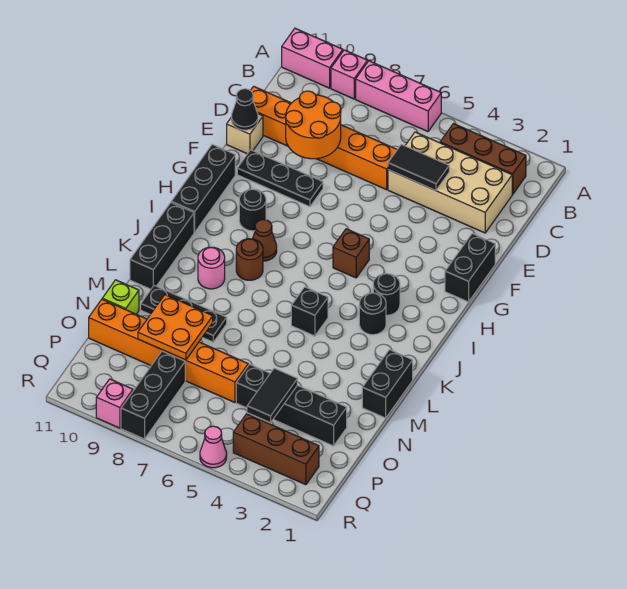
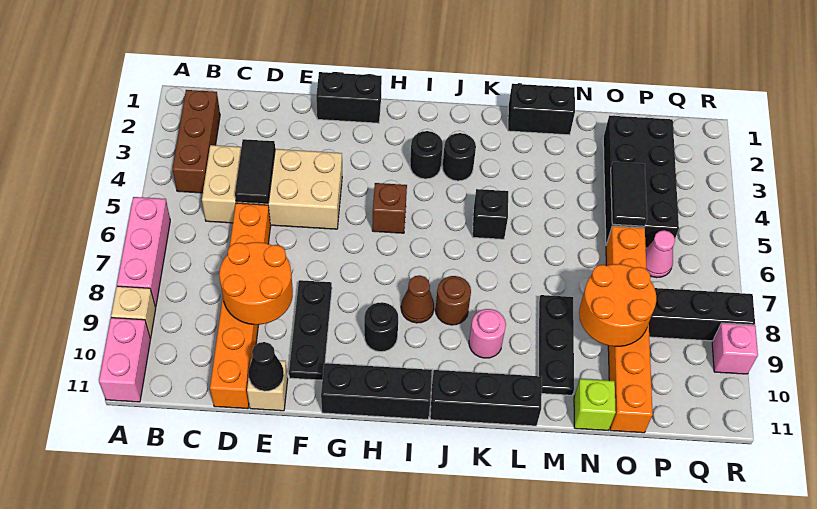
pink 1x1 brick [331,50,367,99] -> tan 1x1 brick [111,286,156,338]
tan 2x4 brick [388,132,512,233] -> tan 2x4 brick turned to [202,145,342,229]
orange 2x2 plate [138,295,213,360] -> orange 2x2 round brick [579,264,656,346]
black 1x4 brick [236,364,347,446] -> black 2x4 brick [603,115,679,248]
black 1x2 tile [247,368,297,423] -> black 1x2 tile turned to [611,162,647,226]
brown 1x3 brick [233,414,319,485] -> none
pink 1x1 cone [200,426,227,468] -> pink 1x1 cone moved to [646,230,675,278]

